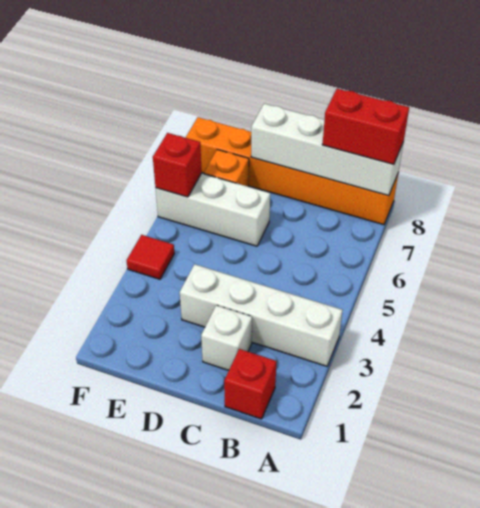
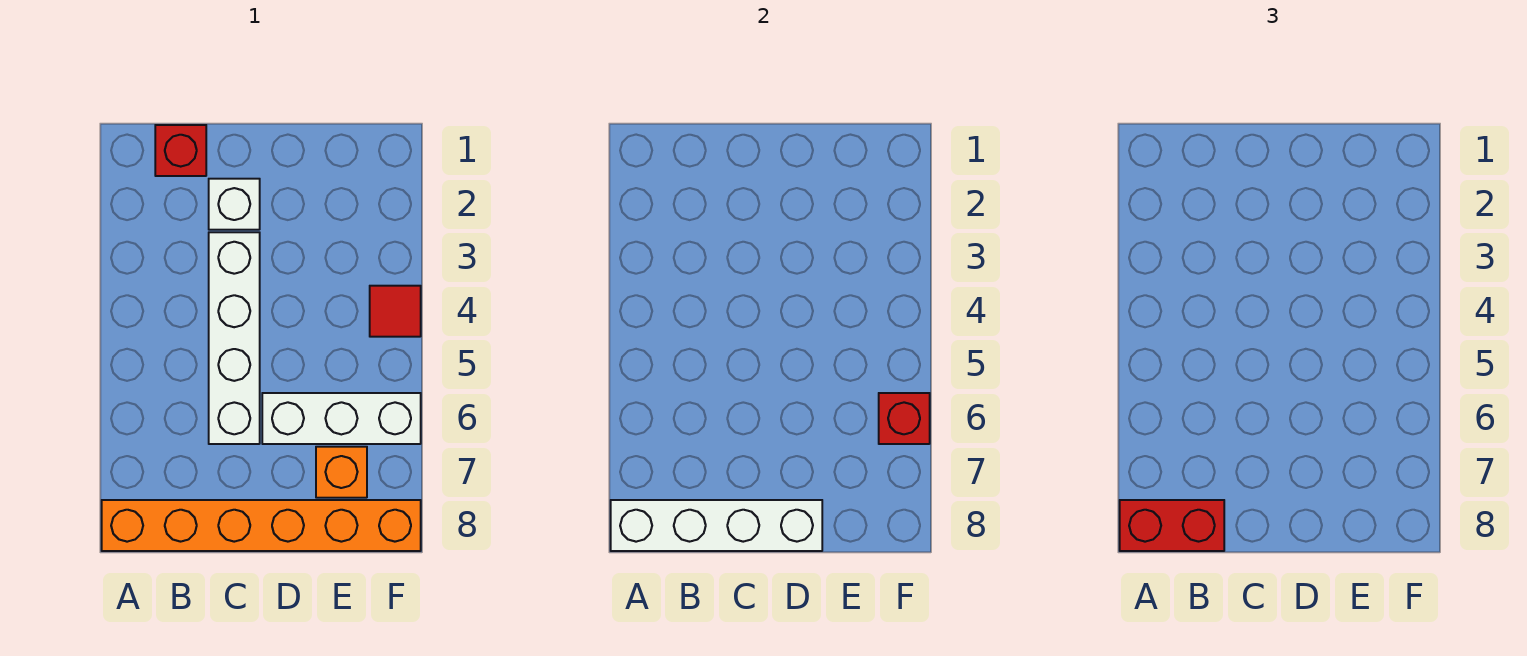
white 1x4 brick [180,264,342,366] -> white 1x4 brick turned to [209,232,260,444]

